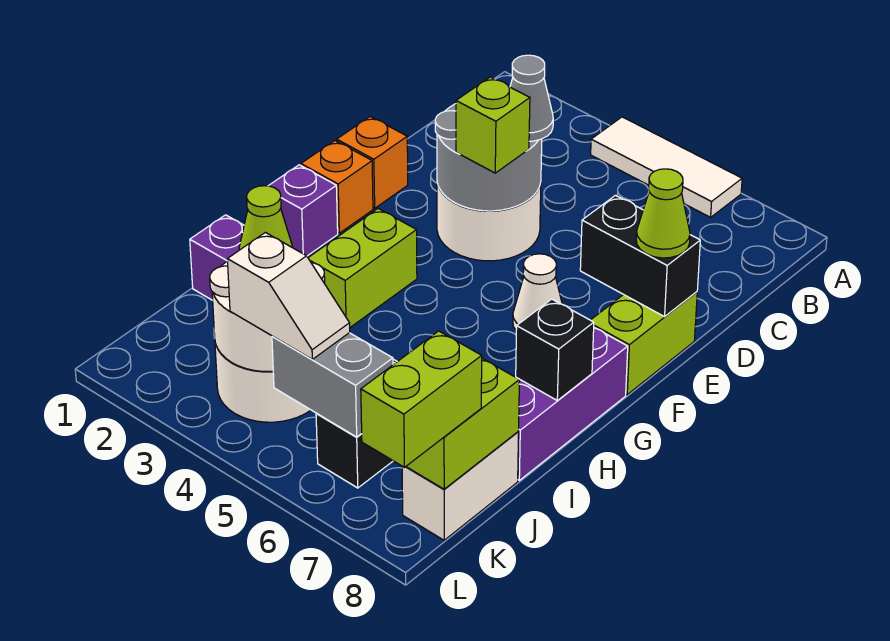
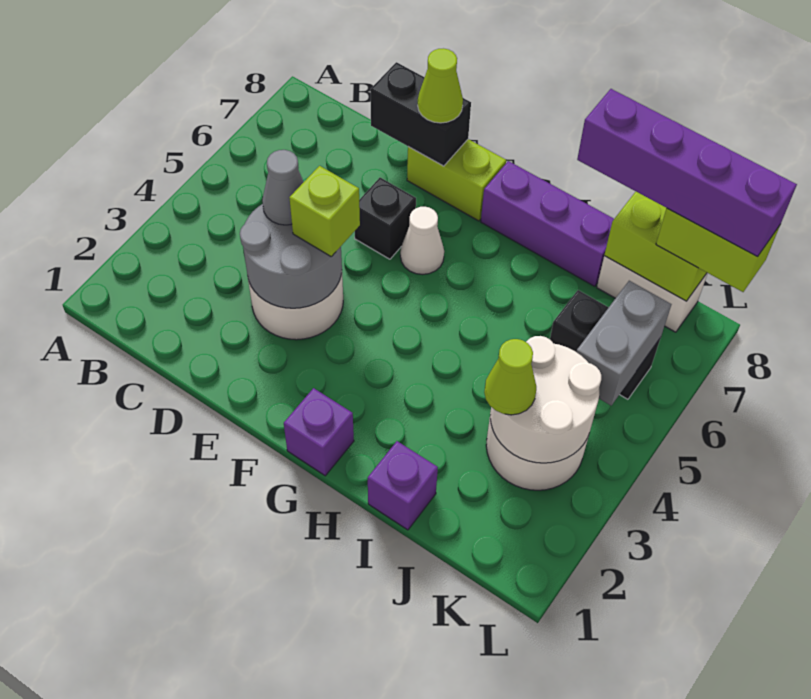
white 1x3 tile [591,117,742,217] -> none
orange 1x1 brick [337,117,408,208] -> none
black 1x2 brick [580,195,700,317] -> black 1x2 brick turned to [370,62,471,166]
orange 1x1 brick [301,141,373,233] -> none
lime 1x2 brick [308,209,417,327] -> none
black 1x1 brick [516,299,594,400] -> black 1x1 brick moved to [355,178,416,259]
none -> purple 1x4 brick [577,89,797,257]
white 1x2 slope [227,232,350,359] -> none

